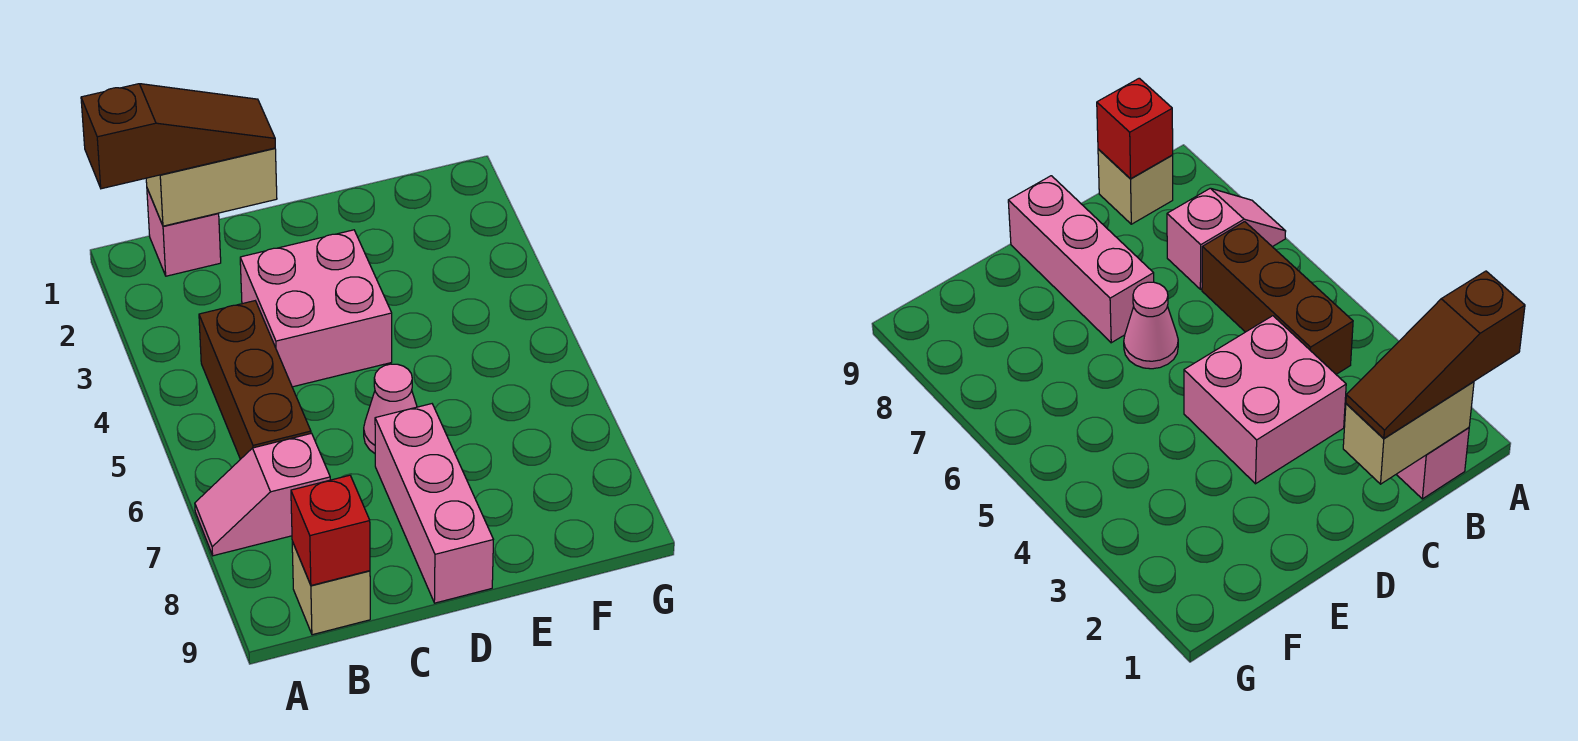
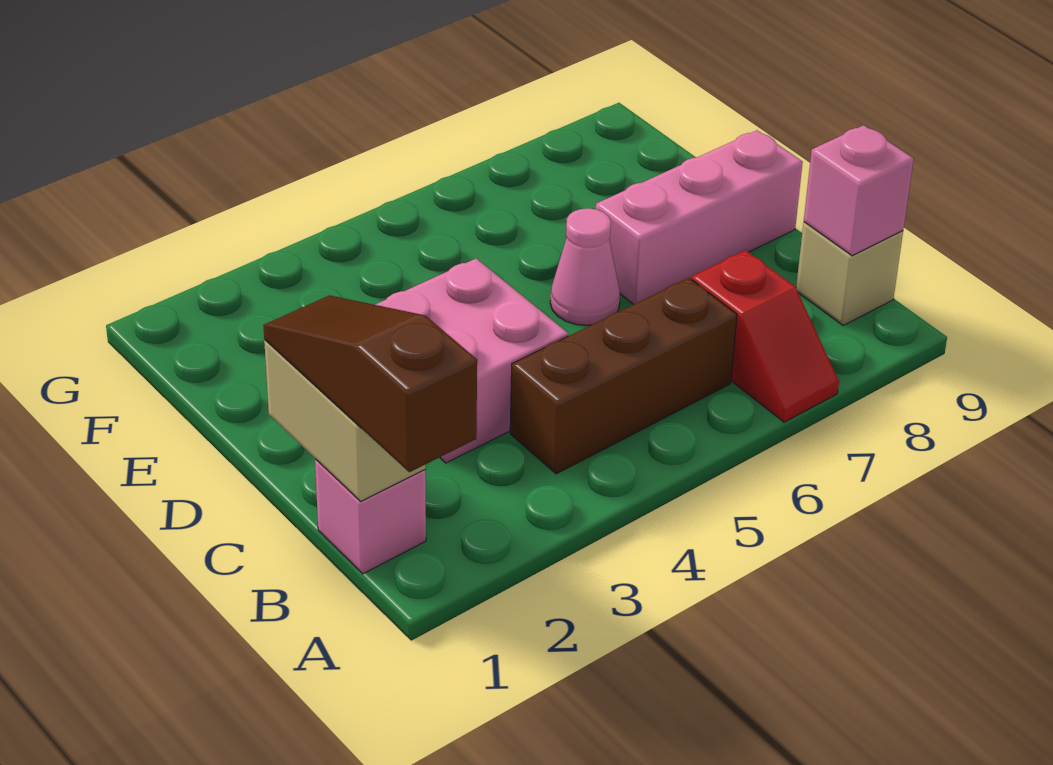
pink 1x2 slope [195,433,330,556] -> red 1x2 slope [692,250,839,422]
red 1x1 brick [291,475,370,585] -> pink 1x1 brick [804,125,914,256]

